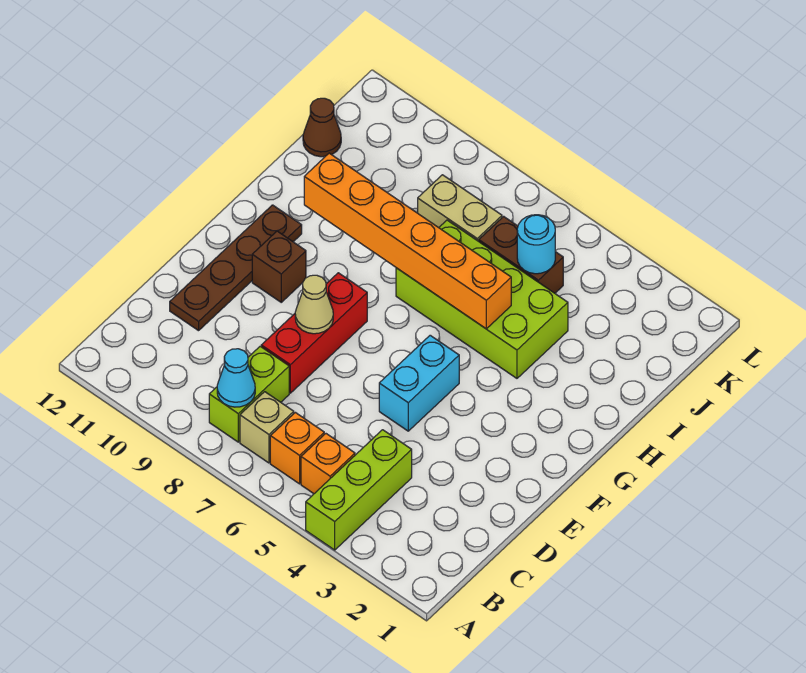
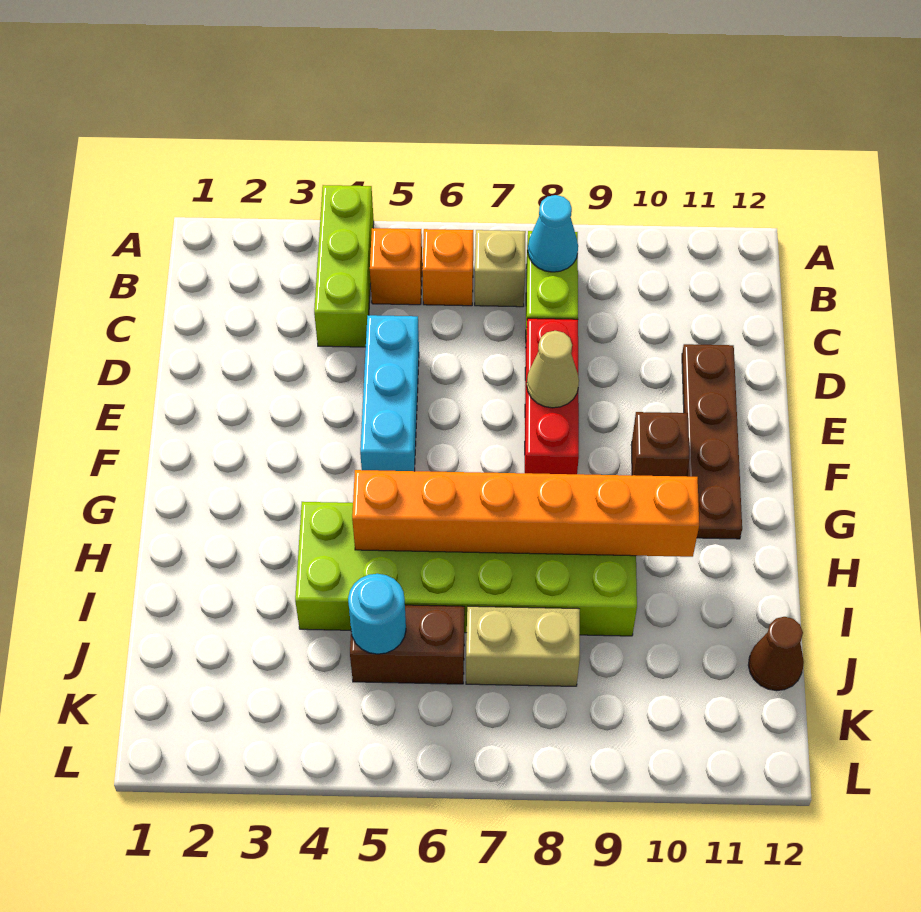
cyan 1x2 brick [379,335,459,431] -> cyan 1x3 brick [360,315,419,471]
lime 2x4 brick [396,220,568,378] -> lime 2x6 brick [295,502,637,636]

